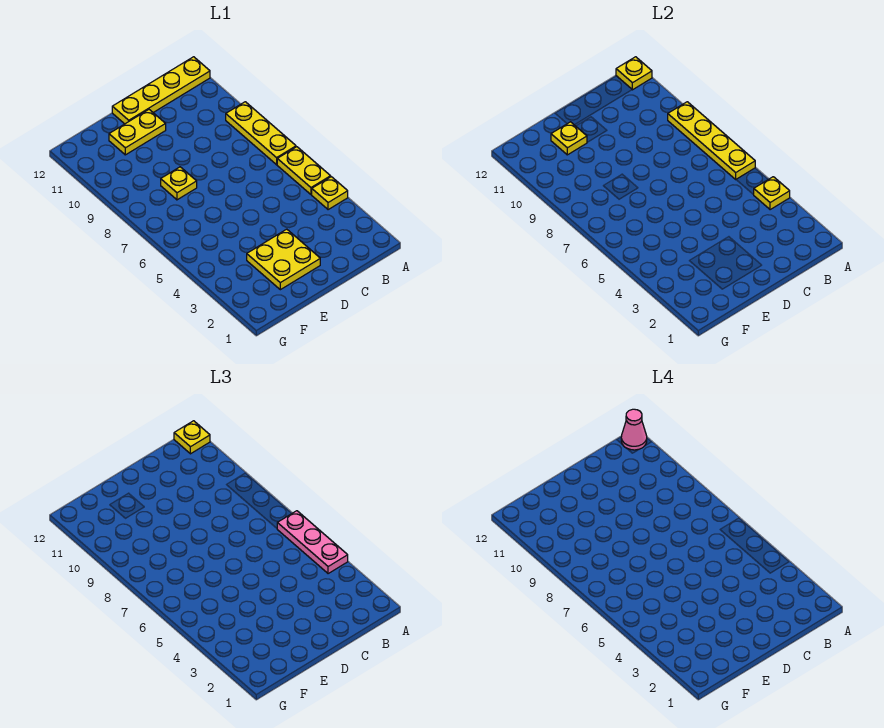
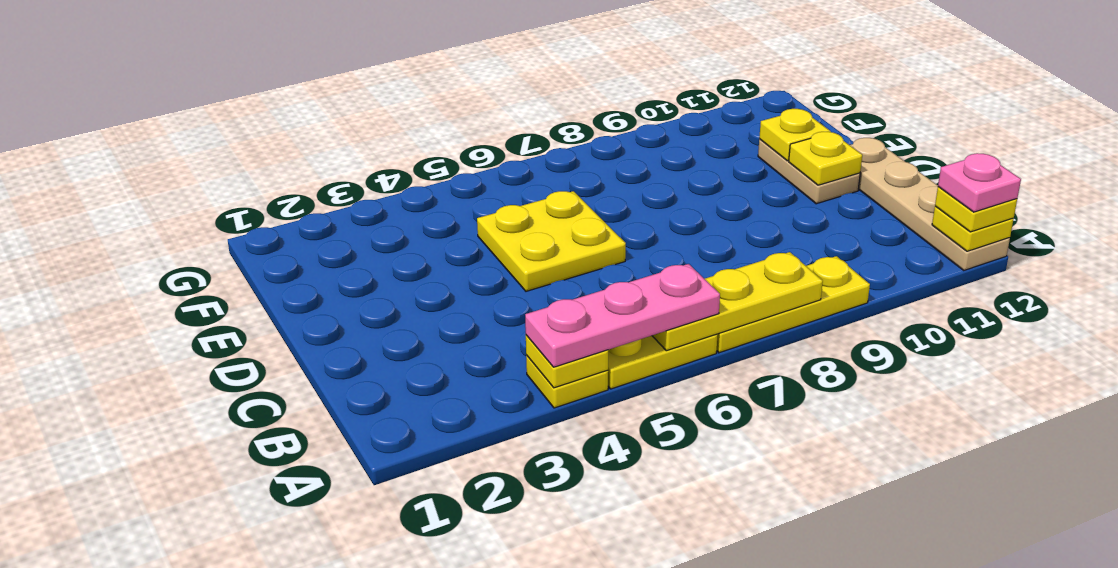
yellow 1x4 plate [668,102,755,179] -> yellow 1x3 plate [652,252,823,351]
yellow 1x4 plate [112,57,210,124] -> tan 1x4 plate [850,138,1010,270]
pink 1x1 cone [621,409,647,450] -> pink 1x1 plate [938,153,1021,212]
yellow 2x2 plate [247,229,320,290] -> yellow 2x2 plate moved to [477,191,626,291]
yellow 1x2 plate [109,110,166,155] -> tan 1x2 plate [758,140,860,204]
yellow 1x1 plate [161,167,197,200] -> yellow 1x1 plate moved to [789,132,862,185]

